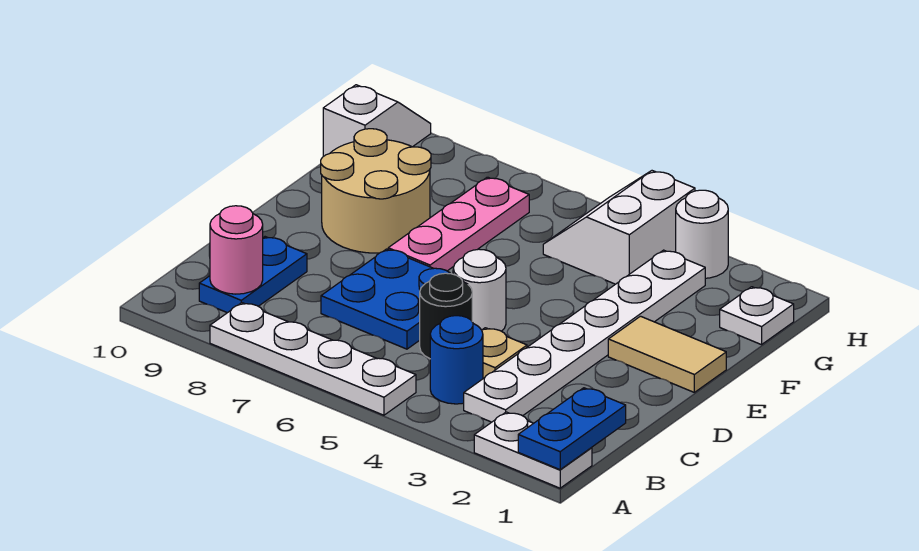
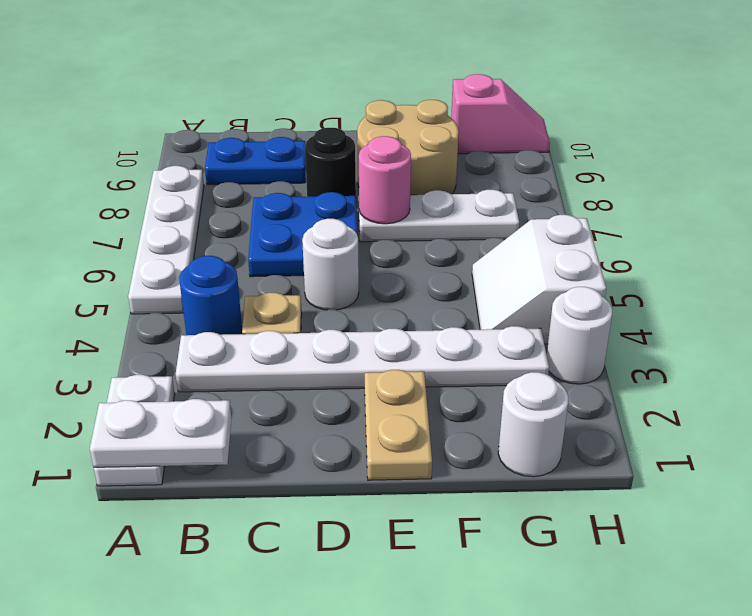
blue 1x2 plate [518,388,626,470] -> white 1x2 plate [90,399,231,467]
pink 1x1 round brick [210,206,263,294] -> pink 1x1 round brick moved to [359,136,411,224]
black 1x1 round brick [420,273,472,359] -> black 1x1 round brick moved to [305,128,356,197]
tan 1x2 tile [608,316,726,392] -> tan 1x2 plate [365,370,432,480]
pink 1x3 plate [388,177,529,271] -> white 1x3 plate [359,190,519,242]
white 1x1 plate [720,287,794,345] -> white 1x1 round brick [498,372,568,477]
white 2x2 slope [543,171,695,284] -> white 2x2 slope turned to [472,215,606,344]
white 1x2 slope [323,85,431,156] -> pink 1x2 slope [451,74,550,154]

